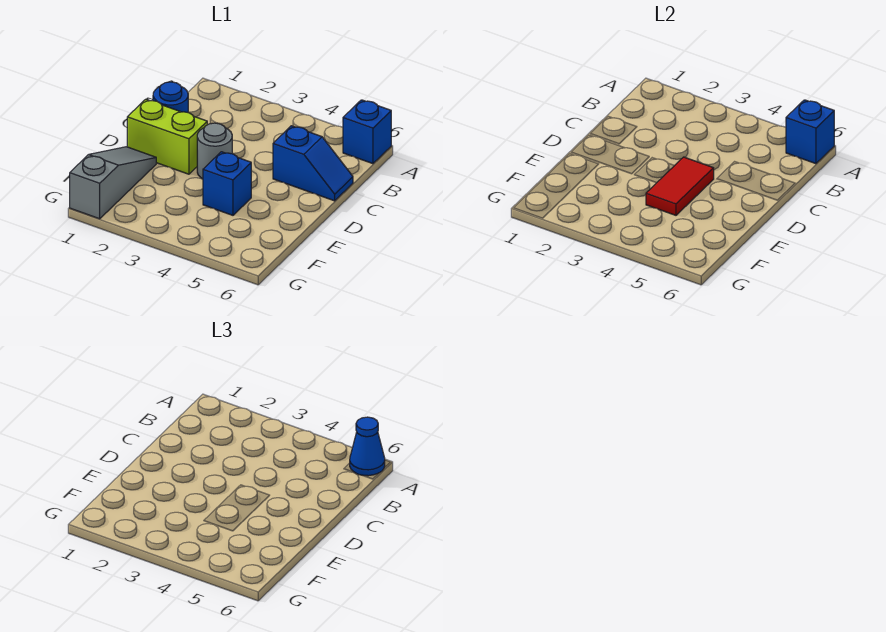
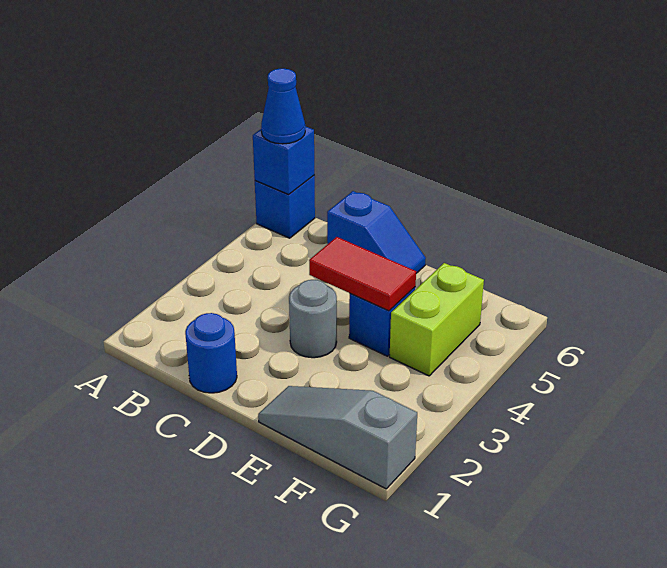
blue 1x2 slope [273,126,353,201] -> blue 1x2 slope turned to [327,191,426,273]
lime 1x2 brick [127,99,207,174] -> lime 1x2 brick moved to [390,263,484,376]

